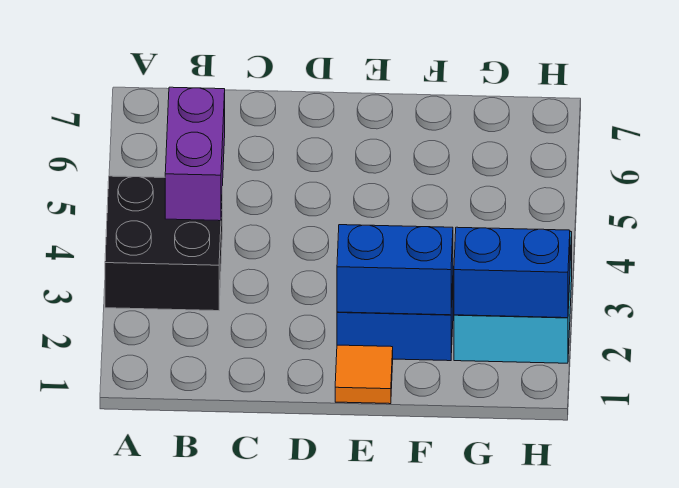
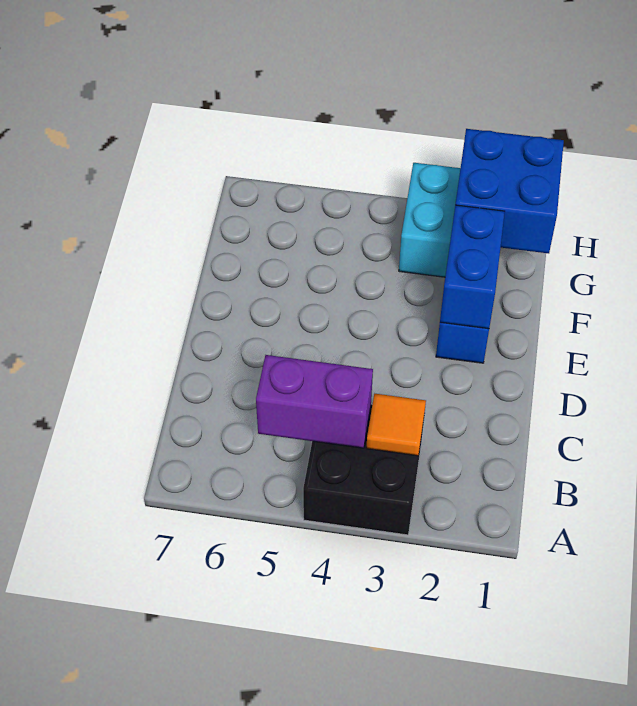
orange 1x1 tile [335,345,393,404] -> orange 1x1 tile moved to [367,394,426,456]
blue 1x2 brick [454,227,570,318] -> blue 2x2 brick [455,129,564,253]

